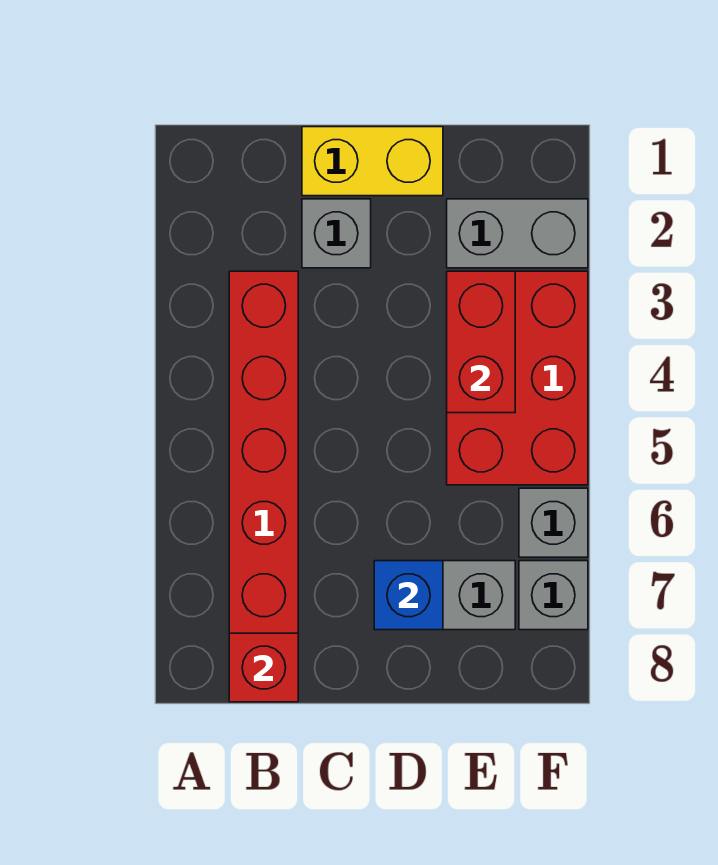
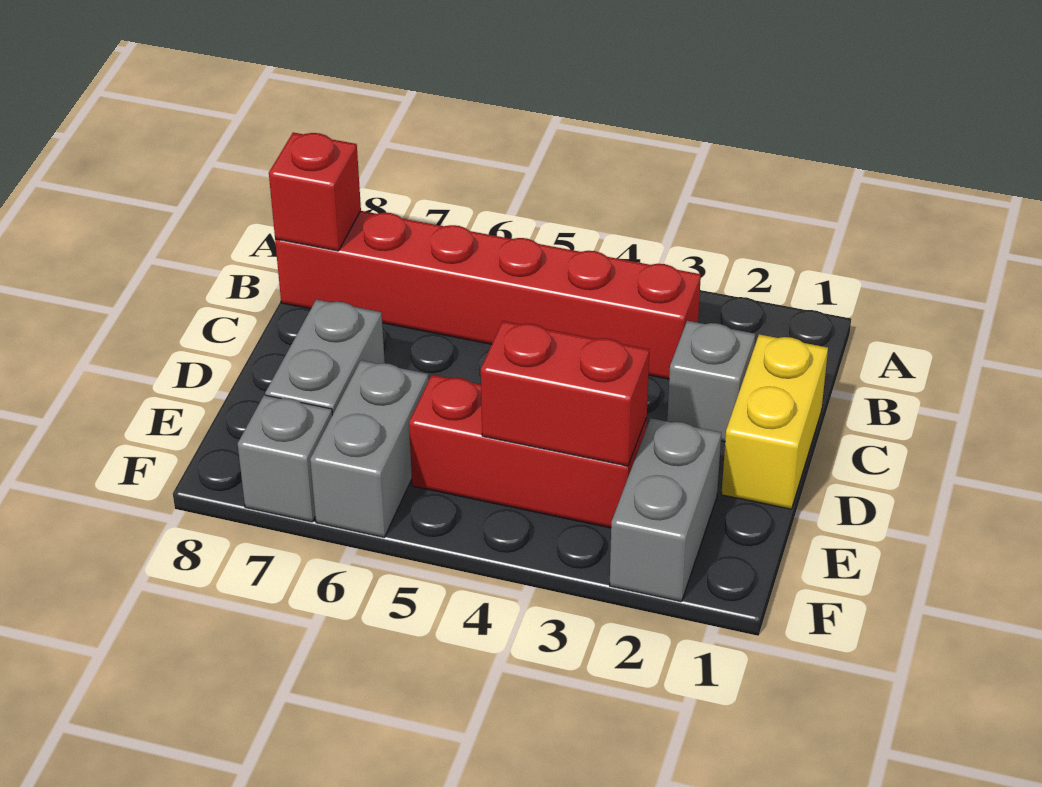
blue 1x1 brick [374,561,443,630] -> none
red 2x3 brick [447,271,588,485] -> red 1x3 brick [409,375,647,528]
grey 1x1 brick [519,488,588,557] -> grey 1x2 brick [310,360,429,537]

